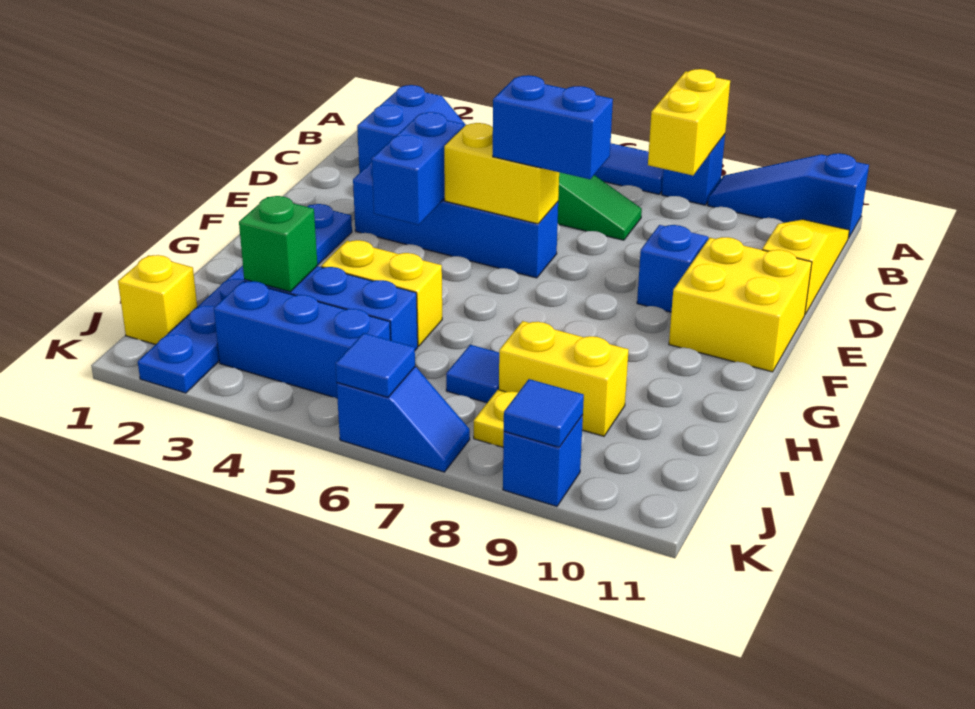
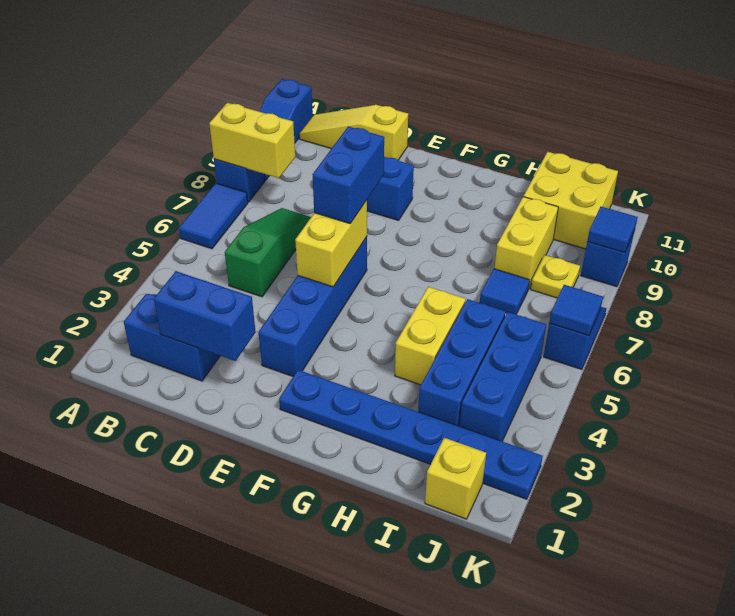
blue 1x2 brick [372,112,464,225] -> blue 1x2 brick moved to [154,271,256,361]
yellow 2x2 brick [669,237,812,372] -> yellow 2x2 brick moved to [524,152,618,249]
green 1x1 brick [239,196,317,292] -> none

